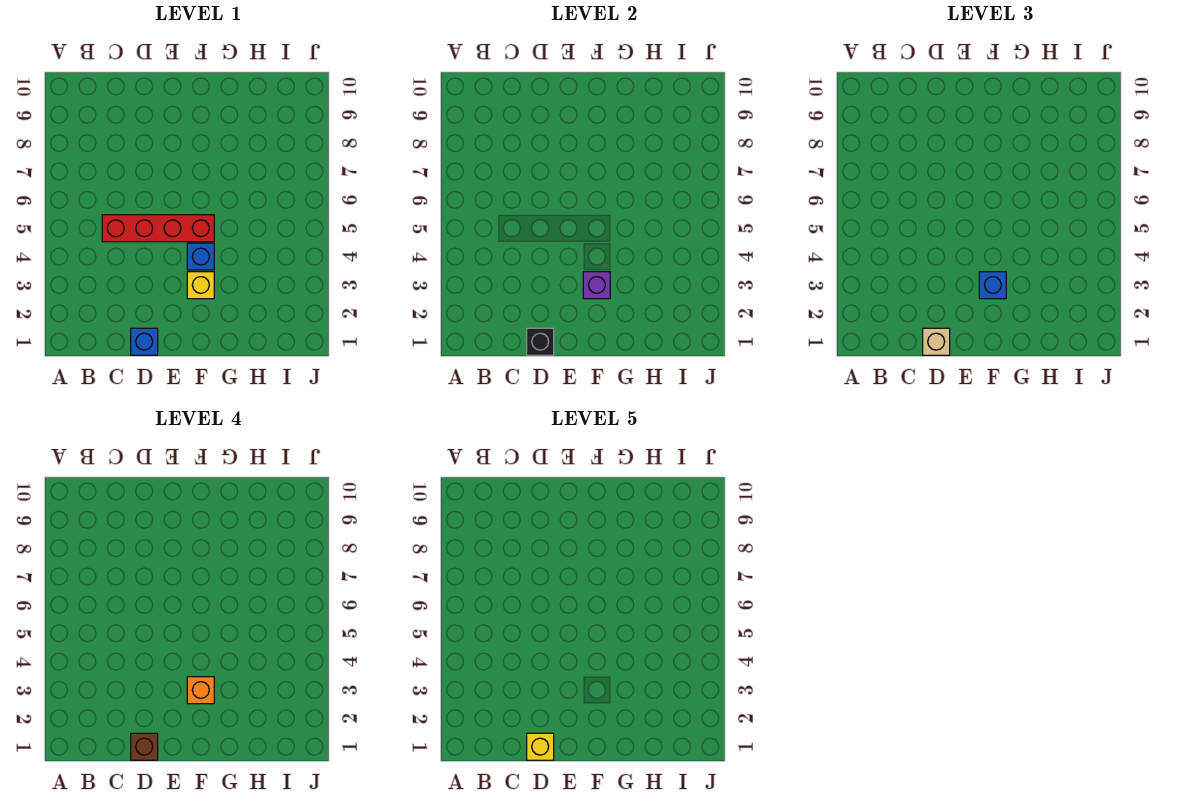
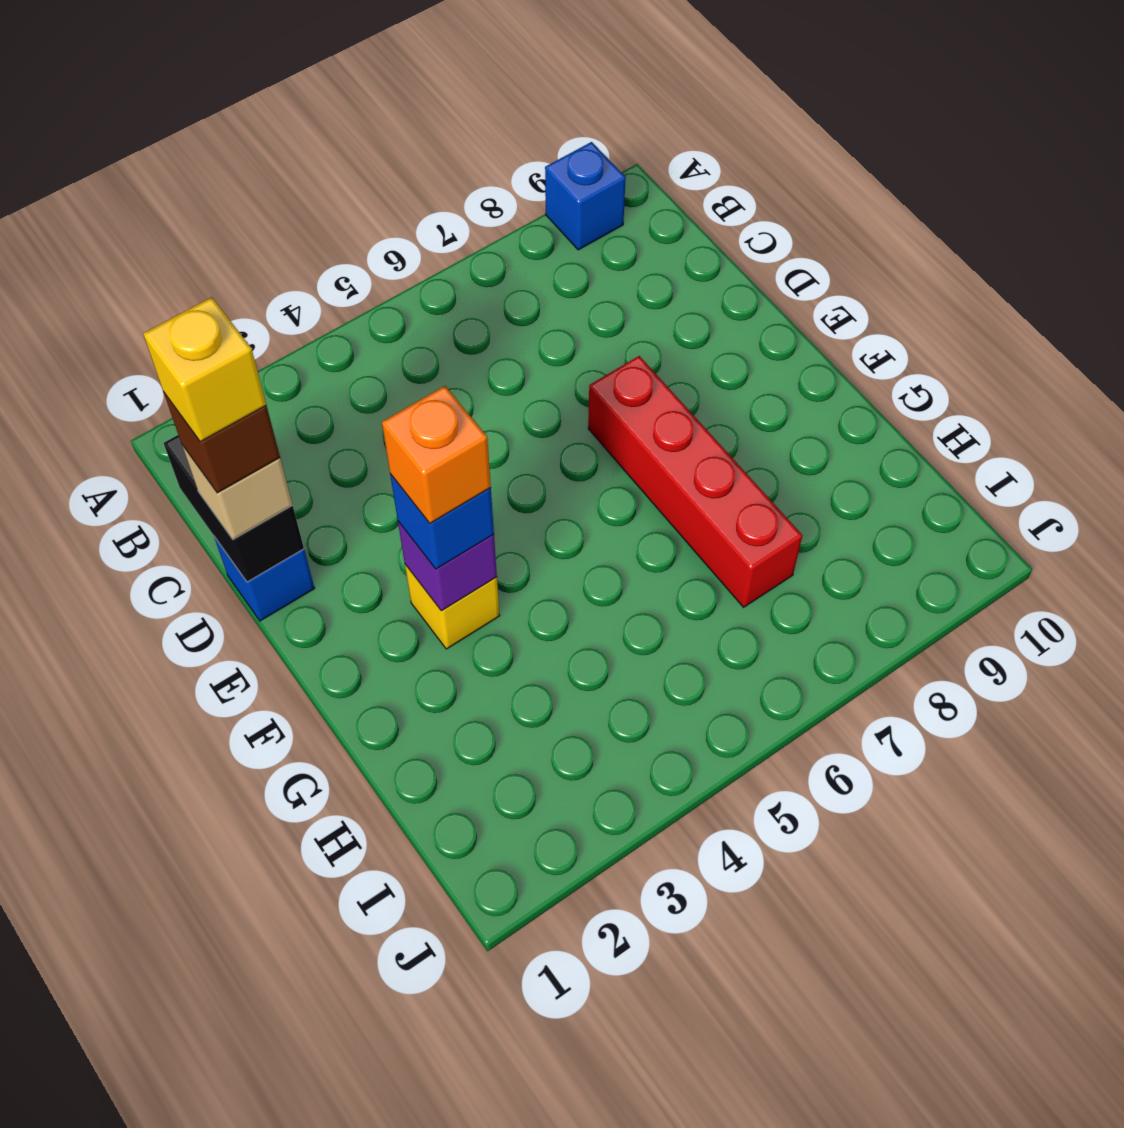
red 1x4 brick [102,215,214,242] -> red 1x4 brick moved to [588,356,802,607]
black 1x1 brick [527,328,554,355] -> black 1x2 brick [164,435,304,582]
blue 1x1 brick [187,243,214,270] -> blue 1x1 brick moved to [545,142,626,250]

